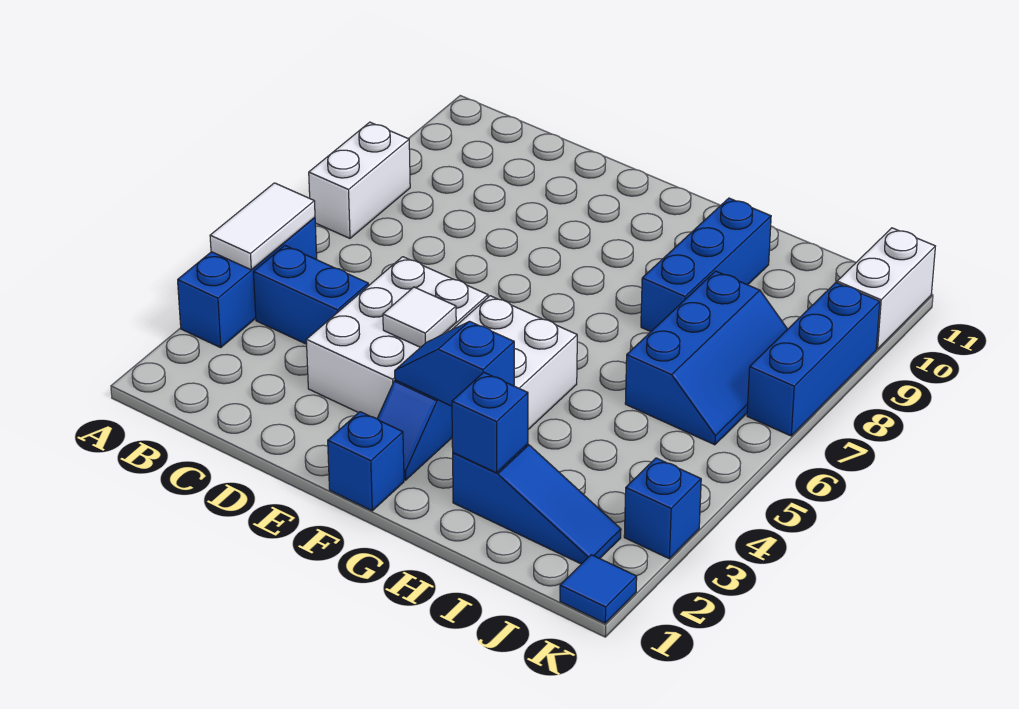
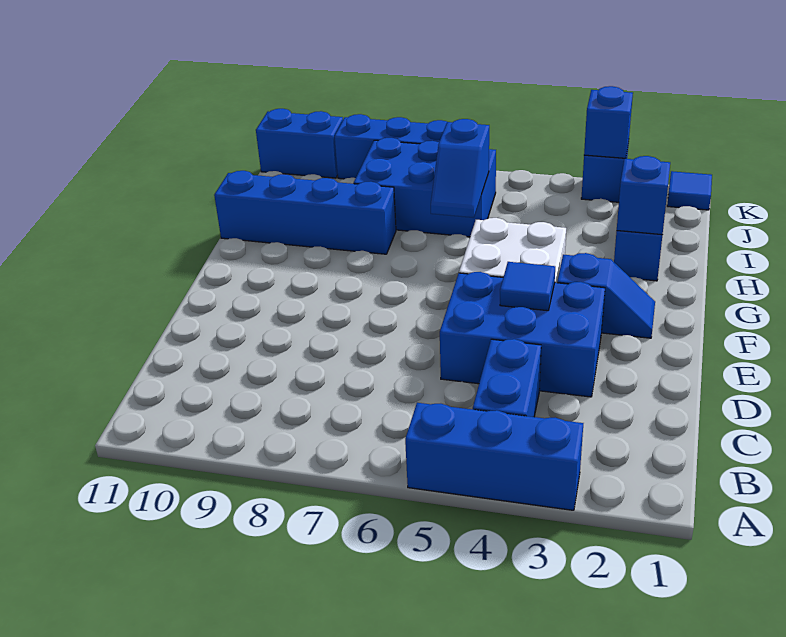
white 1x2 tile [210,183,315,270] -> none
white 1x2 brick [309,122,410,238] -> none
white 2x3 brick [306,257,488,419] -> blue 2x3 brick [440,272,605,397]
white 1x1 tile [383,287,456,347] -> blue 1x1 tile [500,262,555,311]
blue 1x1 brick [328,412,404,511] -> blue 1x1 brick moved to [584,86,633,158]
blue 1x2 slope [395,321,514,406] -> blue 1x2 slope moved to [431,119,489,218]
blue 1x3 brick [641,198,771,332] -> blue 1x4 brick [214,171,396,254]
blue 2x3 slope [625,271,788,445] -> blue 2x3 brick [354,138,496,237]
white 1x2 brick [837,228,935,349] -> blue 1x2 brick [256,109,343,178]

